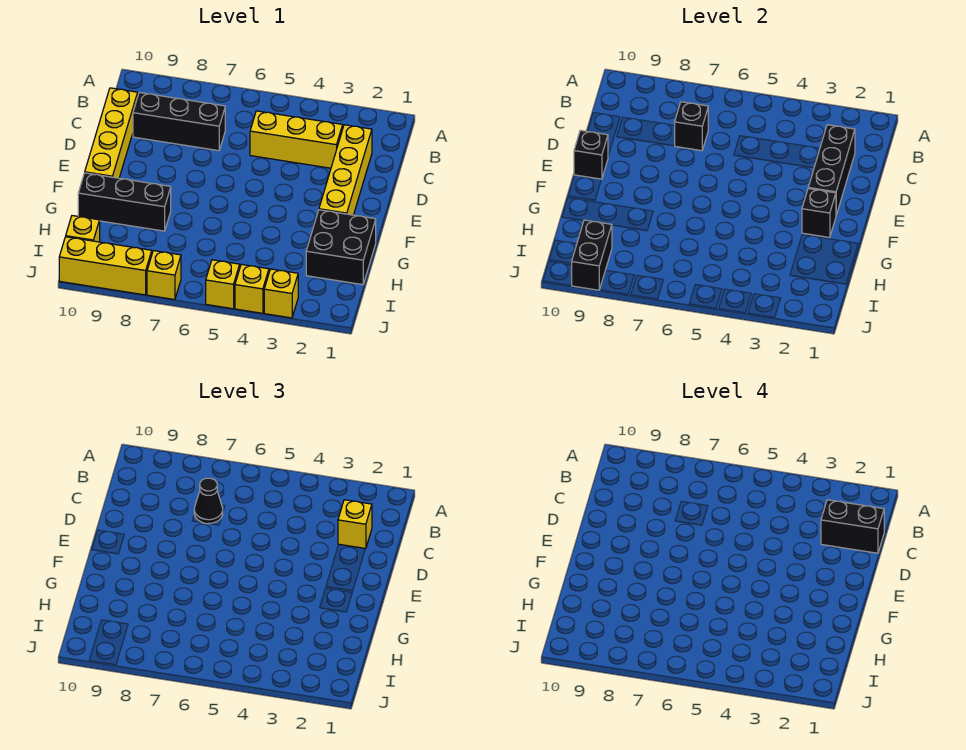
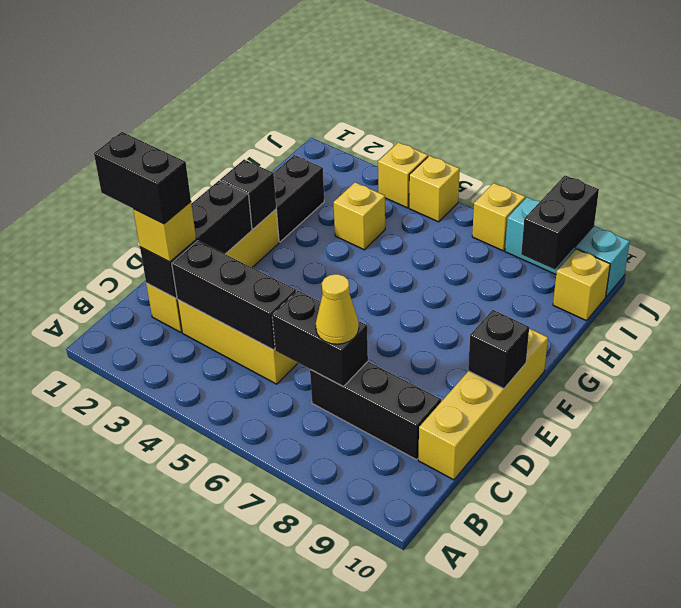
black 1x1 brick [675,102,708,151] -> black 1x2 brick [272,291,368,387]
black 1x1 cone [194,478,223,524] -> yellow 1x1 cone [316,274,359,344]
black 2x2 brick [306,210,376,285] -> black 1x2 brick [274,155,324,242]
black 1x3 brick [78,173,171,231] -> black 1x3 brick moved to [172,241,296,350]
yellow 1x1 brick [264,269,298,318] -> yellow 1x1 brick moved to [334,182,385,250]
yellow 1x3 brick [59,237,152,295] -> cyan 1x3 brick [505,197,630,297]

